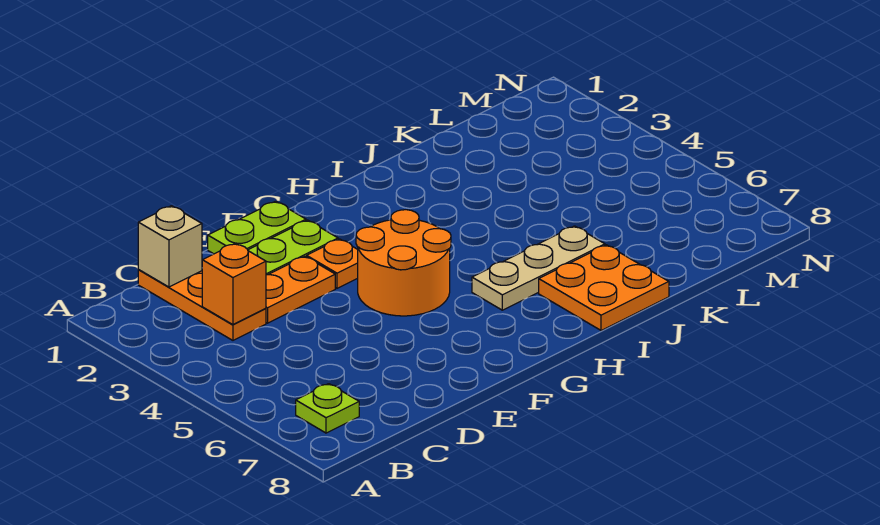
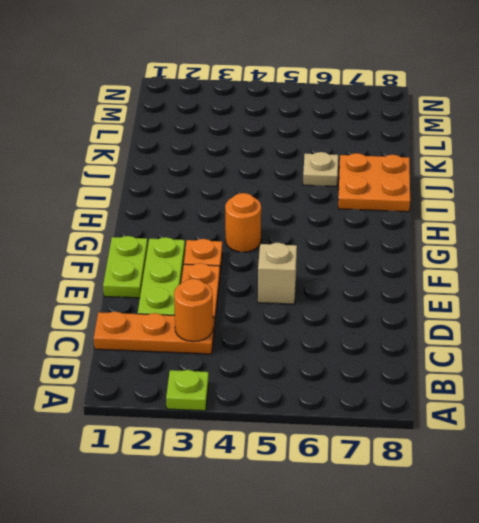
lime 1x1 plate [296,384,359,433] -> lime 1x1 plate moved to [166,370,209,411]
tan 1x1 brick [138,206,202,287] -> tan 1x1 brick moved to [258,243,297,304]
orange 1x1 brick [202,243,266,325] -> orange 1x1 round brick [174,279,213,342]
orange 2x2 round brick [356,210,451,316] -> orange 1x1 round brick [225,193,261,252]
tan 1x3 plate [472,226,605,310] -> tan 1x1 plate [303,152,338,186]

